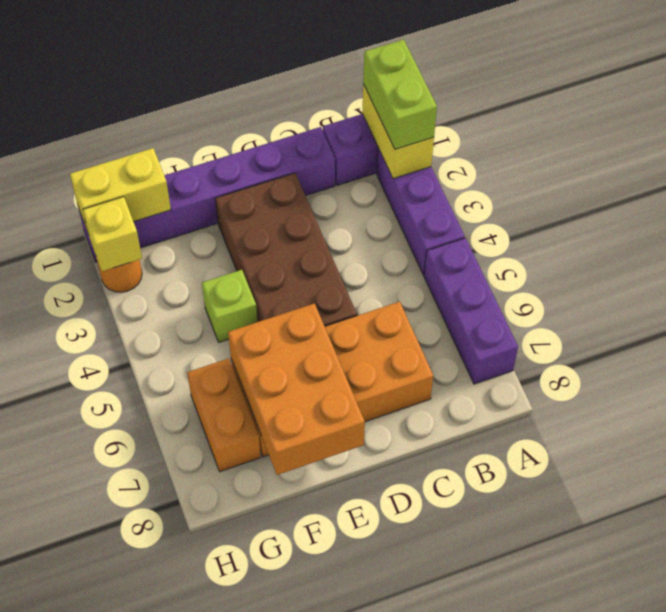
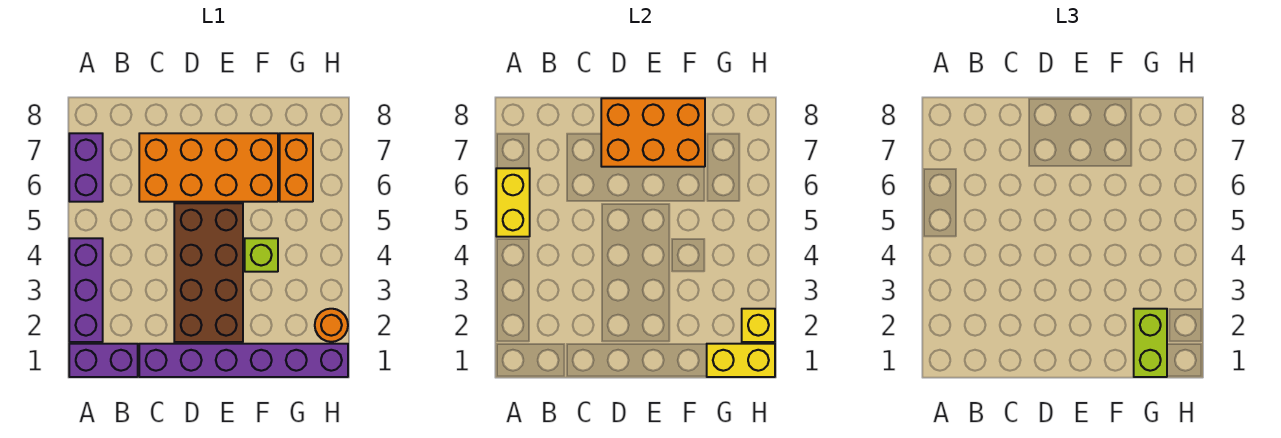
yellow 1x2 brick [362,84,434,179] -> yellow 1x2 brick moved to [496,168,530,237]
lime 1x2 brick [363,39,437,149] -> lime 1x2 brick moved to [1134,309,1167,377]
purple 1x3 brick [424,238,518,384] -> purple 1x2 brick [69,133,103,202]
orange 2x3 brick [228,303,365,475] -> orange 2x3 brick turned to [601,98,705,167]

